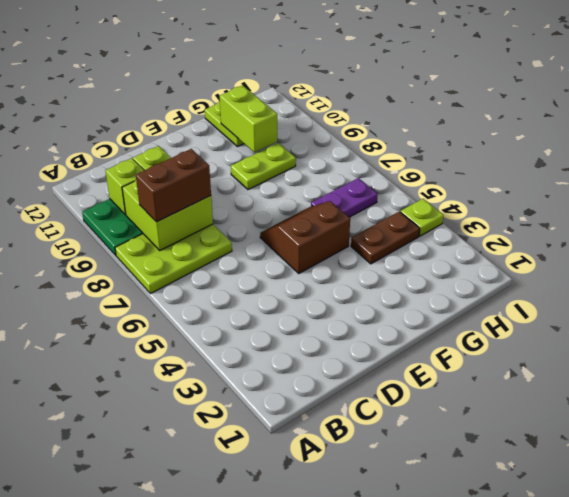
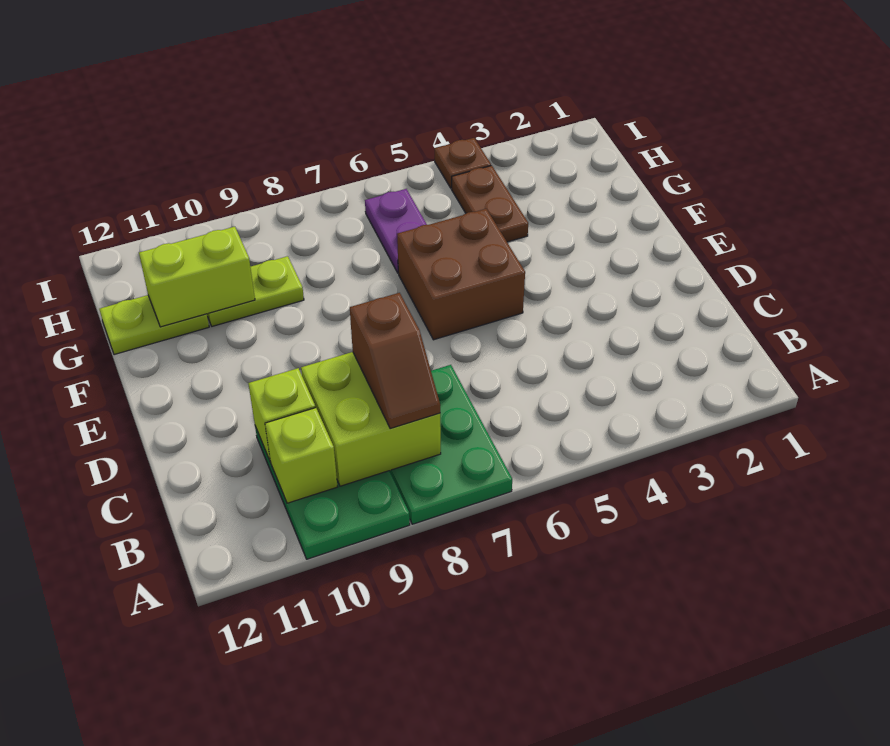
lime 2x3 plate [115,224,232,294] -> green 2x3 plate [390,365,512,524]
brown 1x2 brick [136,149,211,222] -> brown 1x2 slope [350,293,440,429]
brown 2x2 slope [260,201,350,273] -> brown 2x2 brick [397,209,525,340]
lime 1x2 plate [231,143,296,190] -> lime 1x2 plate turned to [207,256,304,326]
lime 1x1 plate [400,199,444,236] -> brown 1x1 plate [434,138,491,188]

